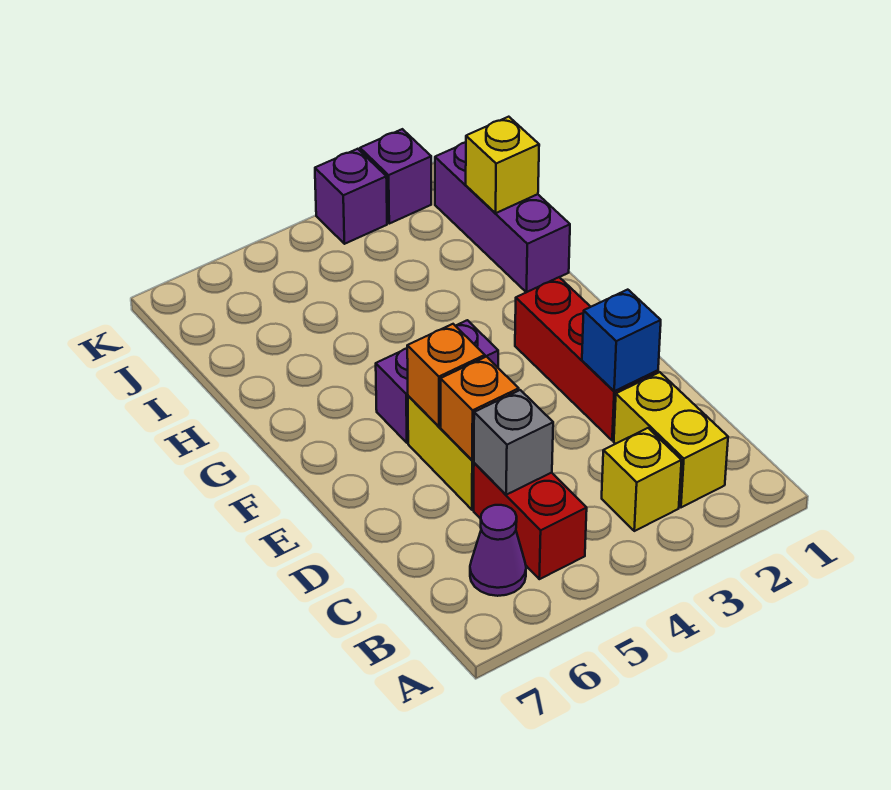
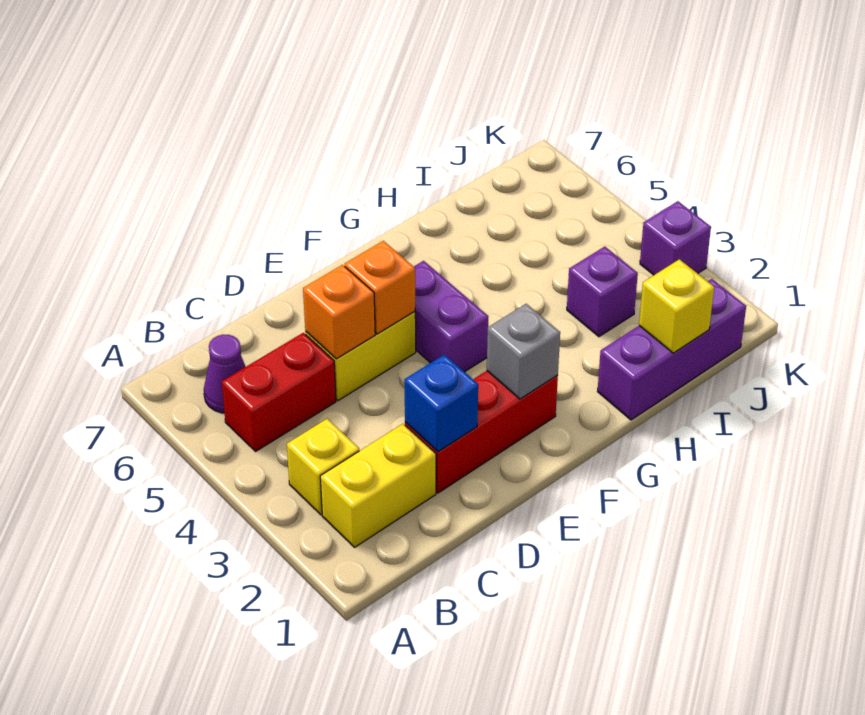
grey 1x1 brick [474,390,553,495] -> grey 1x1 brick moved to [487,304,560,399]
purple 1x1 brick [360,129,431,224] -> purple 1x1 brick moved to [567,247,638,337]

